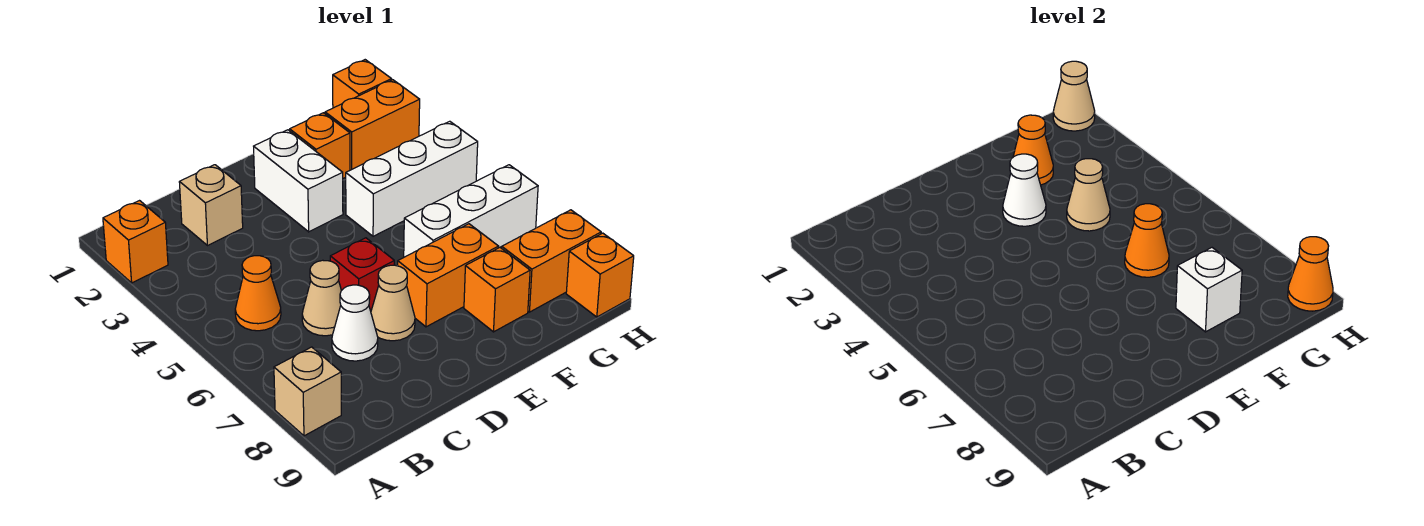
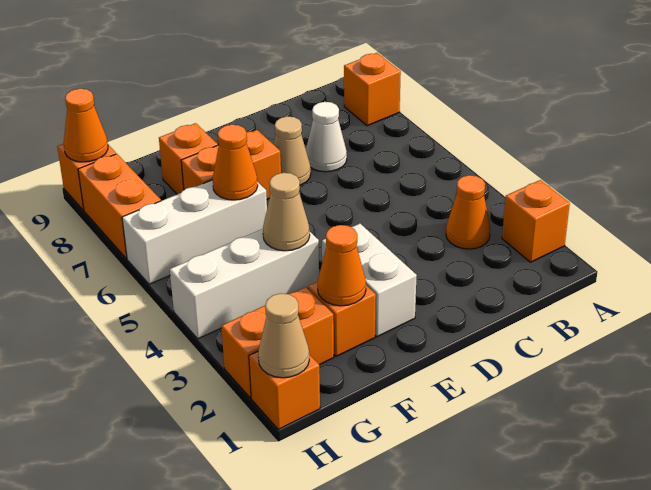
tan 1x1 brick [274,347,341,436] -> orange 1x1 brick [344,53,401,126]
orange 1x1 cone [235,256,281,331] -> orange 1x1 cone moved to [446,175,490,249]
tan 1x1 brick [179,165,243,246] -> none
tan 1x1 cone [302,260,341,336] -> none
red 1x1 brick [330,238,394,311] -> none
white 1x1 cone [1003,154,1046,226] -> none
white 1x1 brick [1176,248,1242,332] -> none
orange 1x2 brick [502,210,601,312] -> orange 1x2 brick turned to [78,154,161,259]

